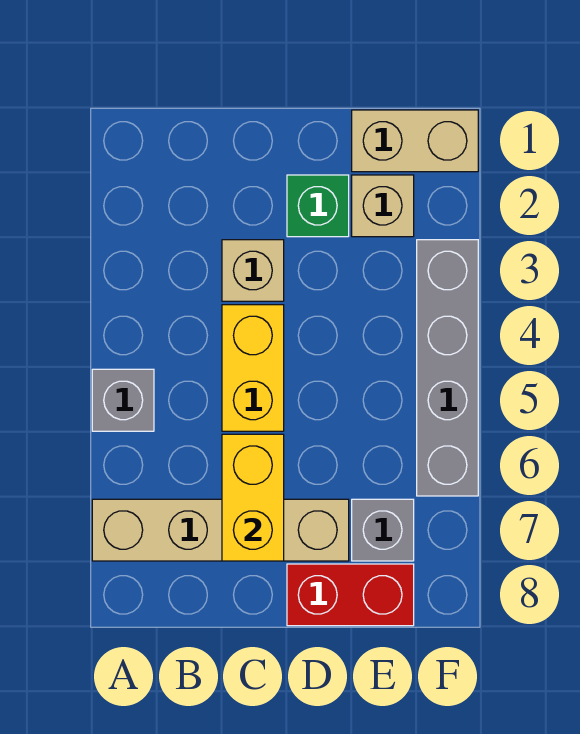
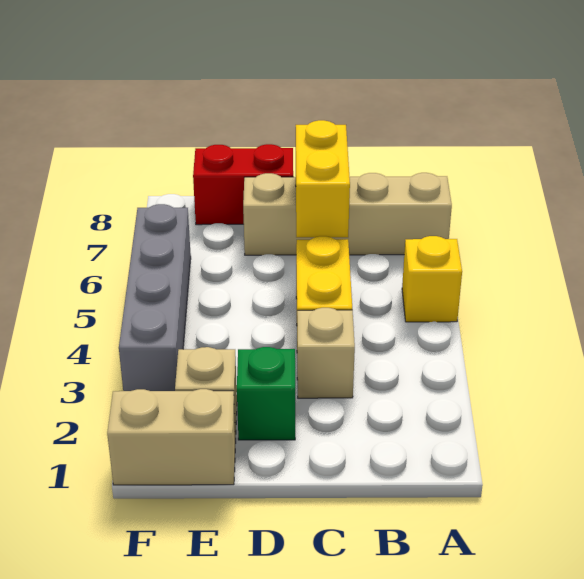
grey 1x1 brick [92,369,154,431] -> yellow 1x1 brick [402,236,462,322]
grey 1x1 brick [352,499,414,561] -> none

